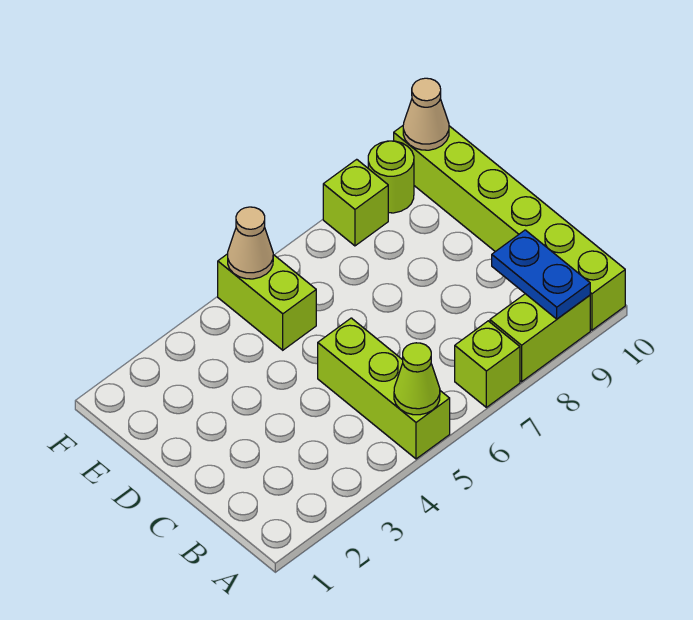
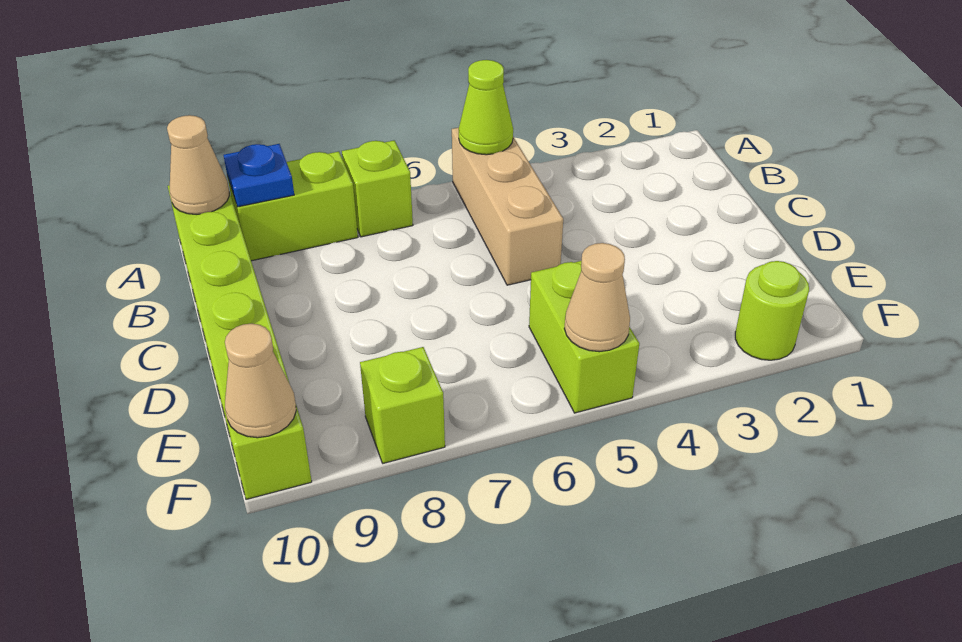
lime 1x3 brick [318,318,450,459] -> tan 1x3 brick [452,128,563,285]
blue 1x2 plate [492,230,590,319] -> blue 1x1 plate [224,144,294,207]
none -> tan 1x1 cone [167,115,229,215]
lime 1x1 round brick [368,141,414,213] -> lime 1x1 round brick moved to [735,261,809,360]

